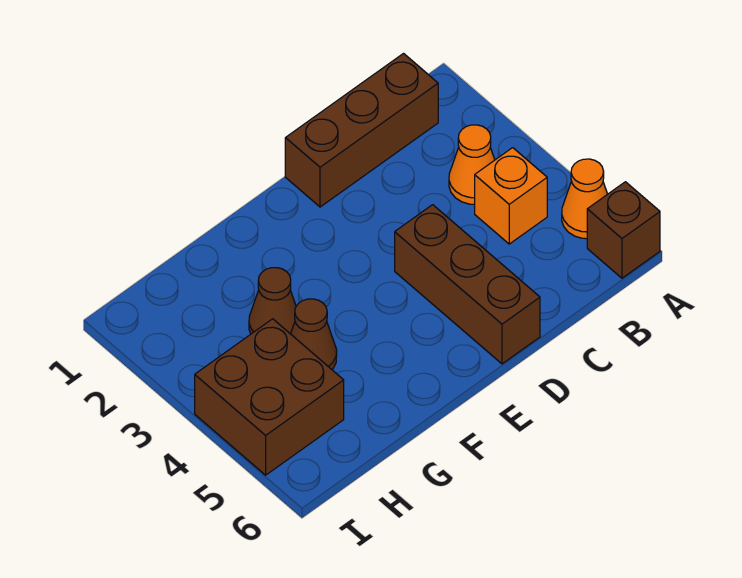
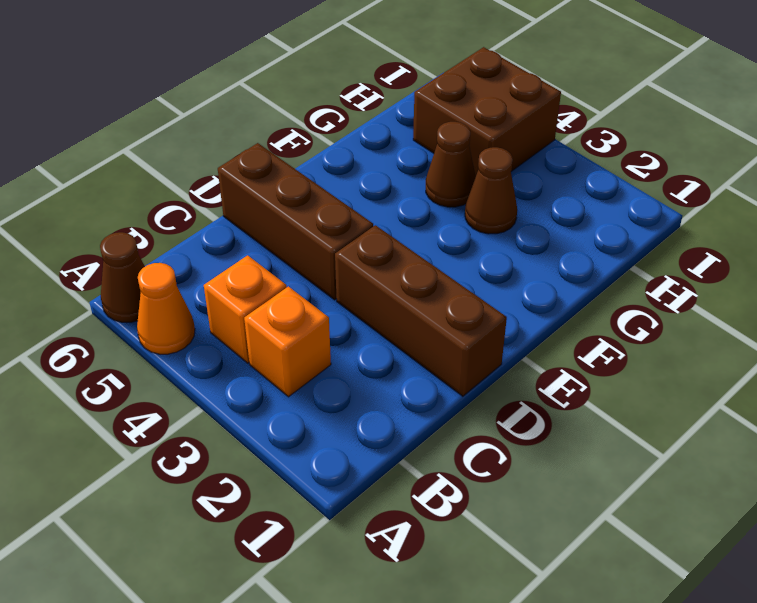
brown 1x1 brick [587,182,660,278] -> brown 1x1 cone [100,232,145,322]
brown 1x3 brick [285,54,438,207] -> brown 1x3 brick turned to [335,225,507,396]
orange 1x1 cone [449,125,495,204] -> orange 1x1 brick [244,286,331,397]

